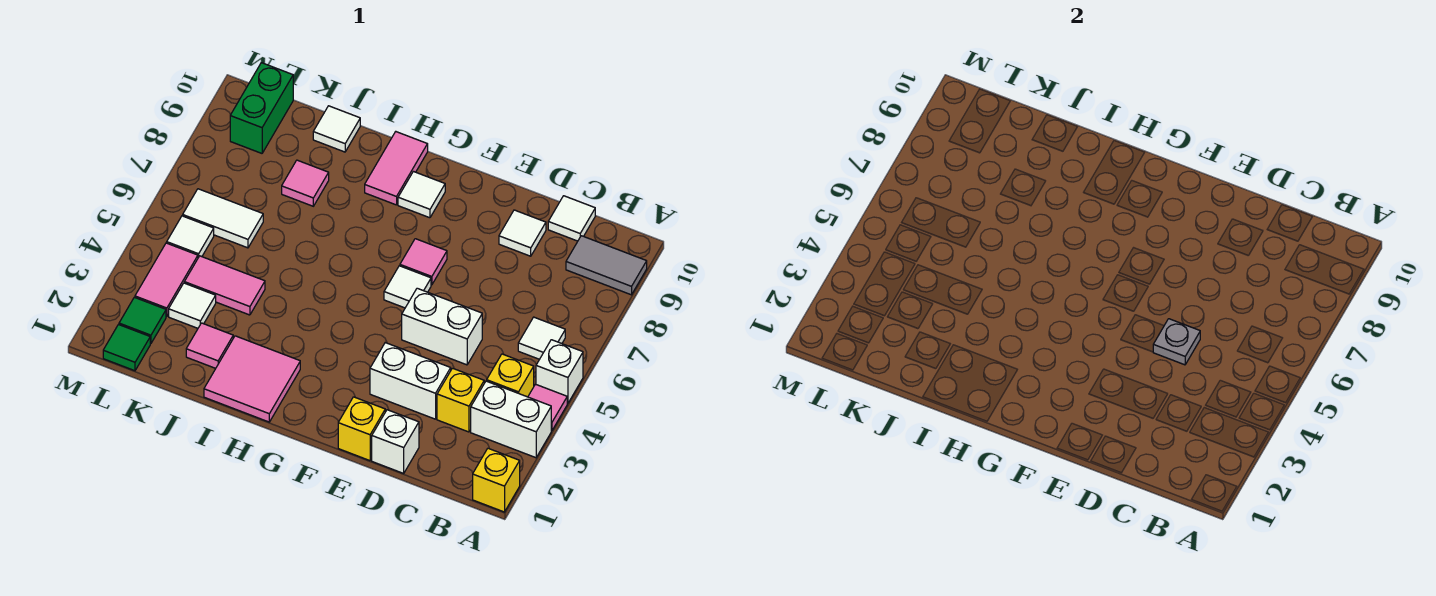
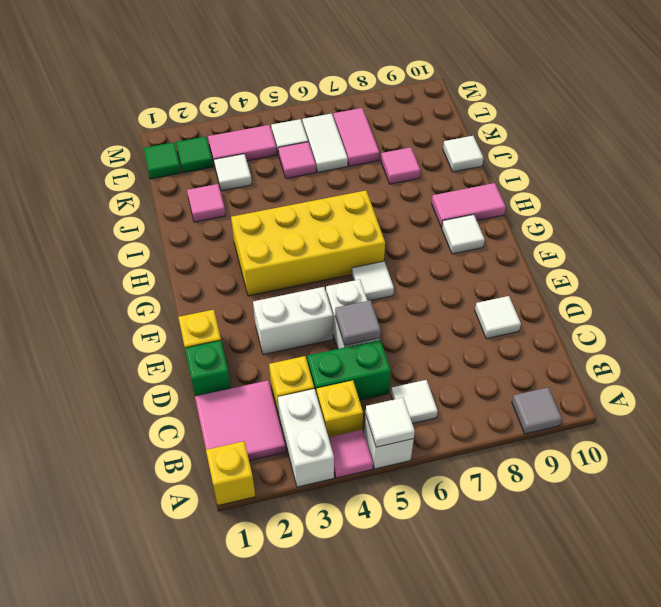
grey 1x2 tile [566,236,647,295] -> grey 1x1 tile [512,388,562,434]
white 1x1 tile [548,196,595,241] -> white 1x1 tile moved to [366,398,415,447]
white 1x1 brick [372,410,419,473] -> green 1x1 brick [185,341,231,396]
white 1x2 brick [370,343,451,419] -> white 1x2 brick turned to [253,287,333,355]
grey 1x1 plate [1153,319,1200,365] -> grey 1x1 tile [335,300,381,346]
pink 1x1 tile [400,239,447,285] -> pink 1x1 tile moved to [278,142,316,178]
none -> yellow 2x4 brick [231,191,385,296]
pink 2x2 tile [204,336,300,422] -> pink 2x2 tile moved to [195,380,286,461]
pink 1x2 tile [184,256,265,315] -> pink 1x2 tile moved to [333,108,379,166]
green 1x2 brick [230,63,293,153] -> green 1x2 brick moved to [307,340,391,400]

